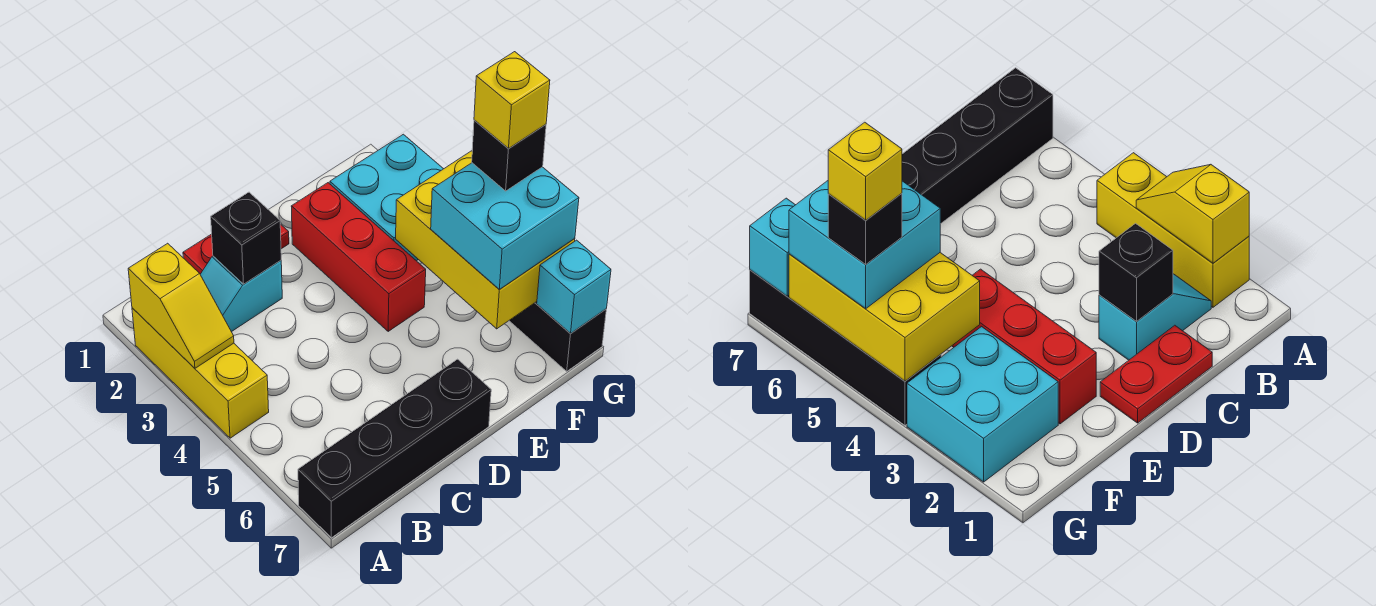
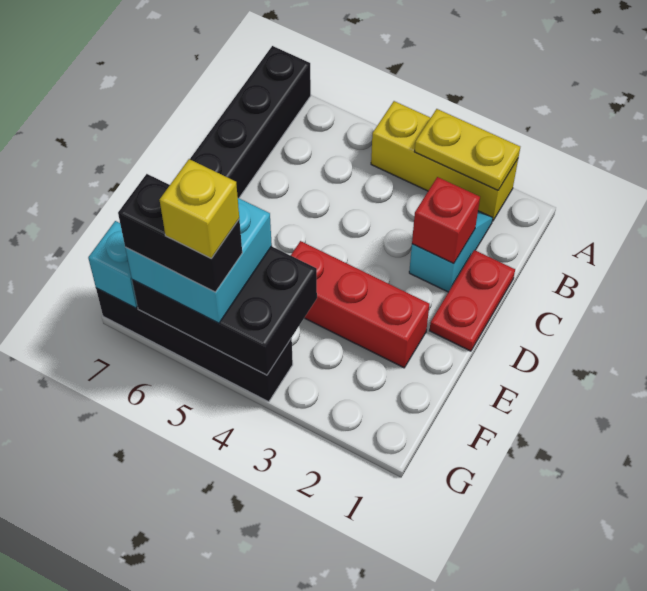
yellow 1x2 slope [128,243,234,368] -> yellow 1x2 plate [415,109,520,190]
black 1x1 brick [211,192,281,284] -> red 1x1 brick [412,177,480,264]
cyan 2x2 brick [330,134,443,261] -> none
yellow 2x3 brick [396,151,575,329] -> black 2x3 brick [132,246,317,375]
black 1x1 brick [472,120,546,191] -> black 1x2 brick [118,174,242,292]

